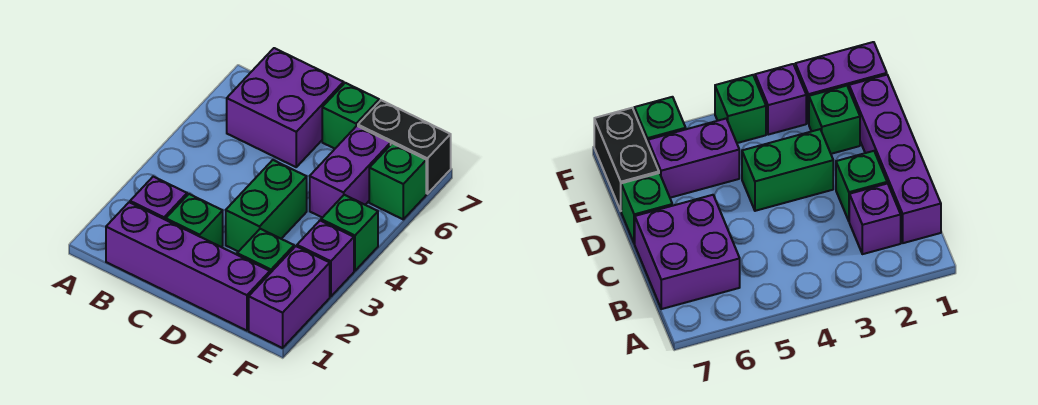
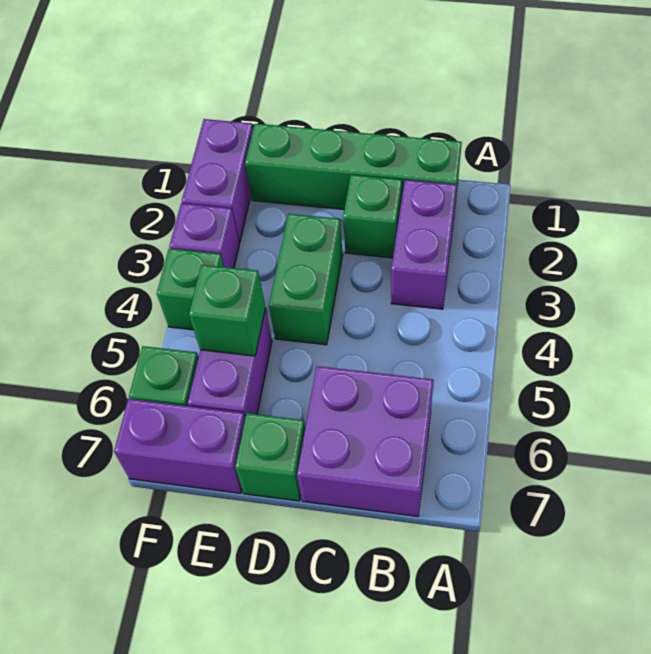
purple 1x4 brick [106,202,270,331] -> green 1x4 brick [245,124,462,211]
purple 1x1 brick [130,177,187,220] -> purple 1x2 brick [391,180,457,309]
green 1x1 brick [237,229,294,273] -> green 1x1 brick moved to [189,265,266,356]
black 1x2 brick [358,100,451,194] -> purple 1x2 brick [114,399,245,493]

